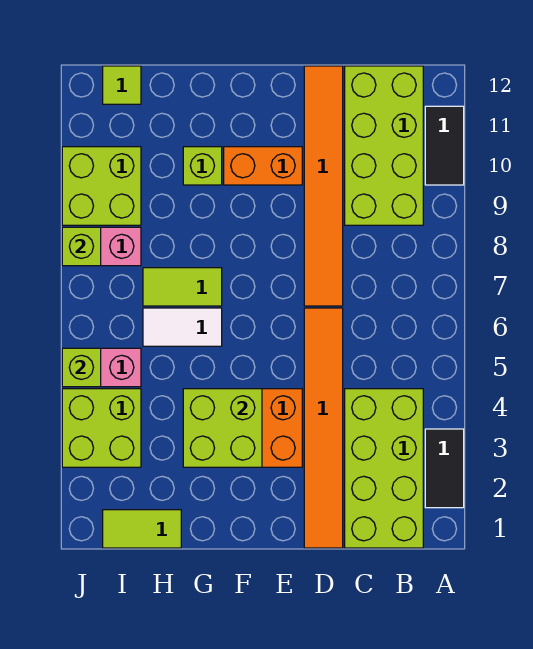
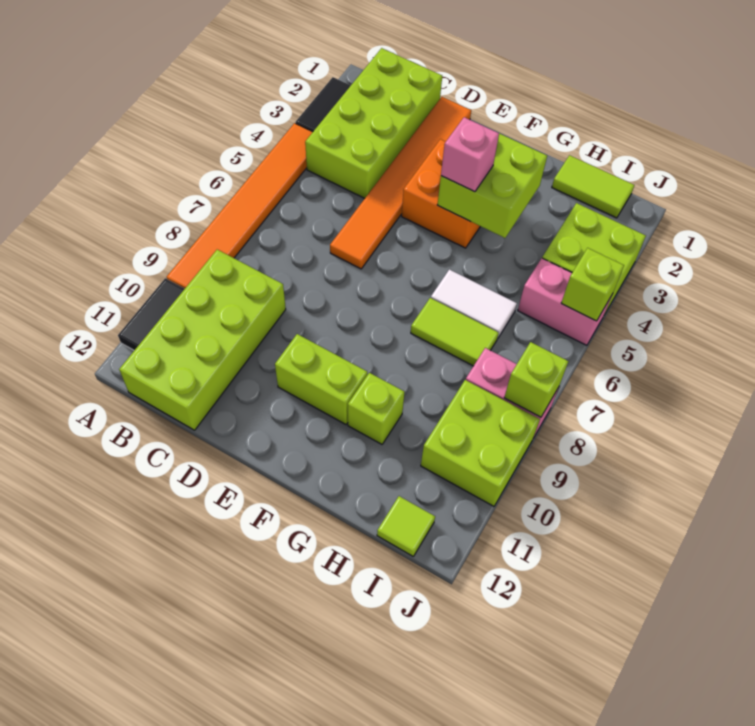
orange 1x6 tile [304,66,343,306] -> orange 1x6 tile moved to [167,123,312,289]
orange 1x2 brick [224,147,302,185] -> lime 1x2 brick [275,334,367,424]
none -> pink 1x1 brick [441,117,499,192]

